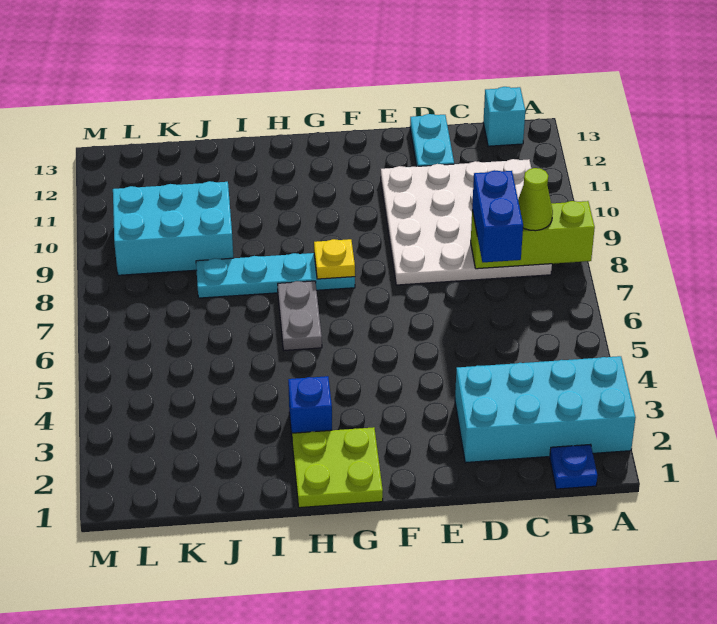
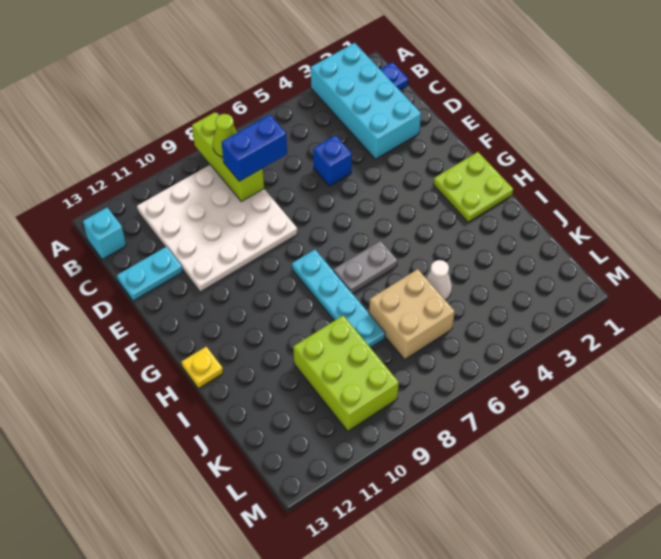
yellow 1x1 plate [314,239,355,279] -> yellow 1x1 plate moved to [182,347,223,388]
blue 1x1 brick [288,376,332,435] -> blue 1x1 brick moved to [313,135,352,186]
none -> white 1x1 cone [426,260,452,300]
none -> tan 2x2 brick [369,269,455,359]
cyan 2x3 brick [113,181,233,275] -> lime 2x3 brick [293,315,399,431]

